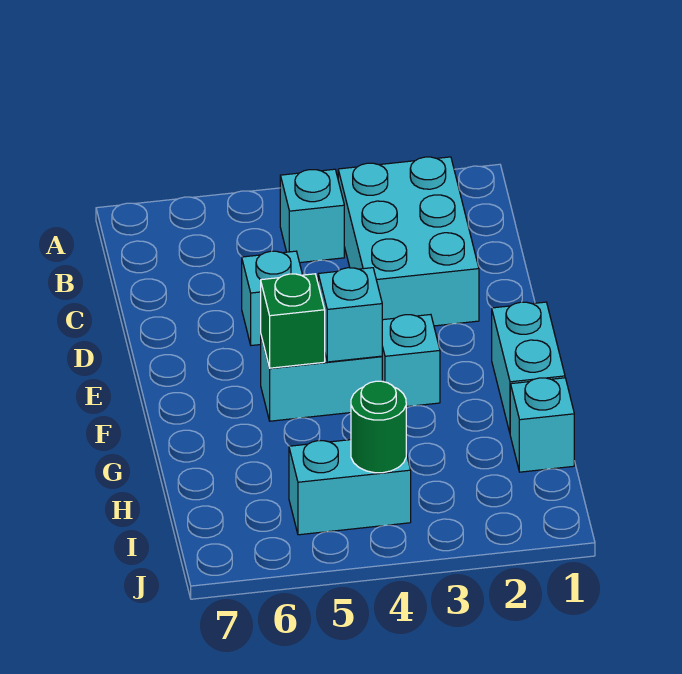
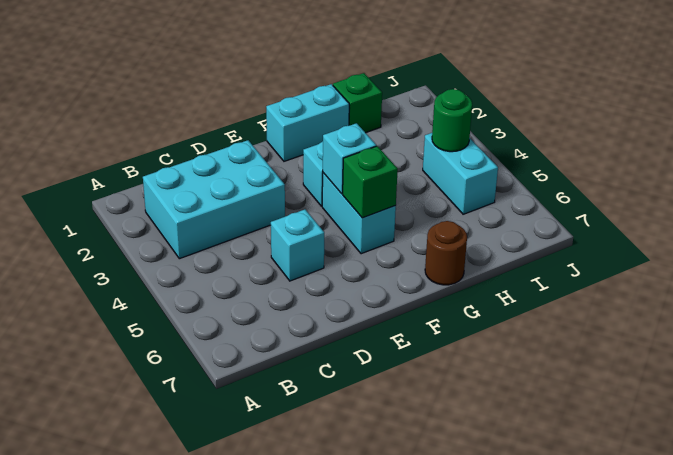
cyan 1x1 brick [280,169,344,263] -> none
none -> brown 1x1 round brick [425,221,467,285]
cyan 1x1 brick [510,378,574,472] -> green 1x1 brick [333,73,382,133]

